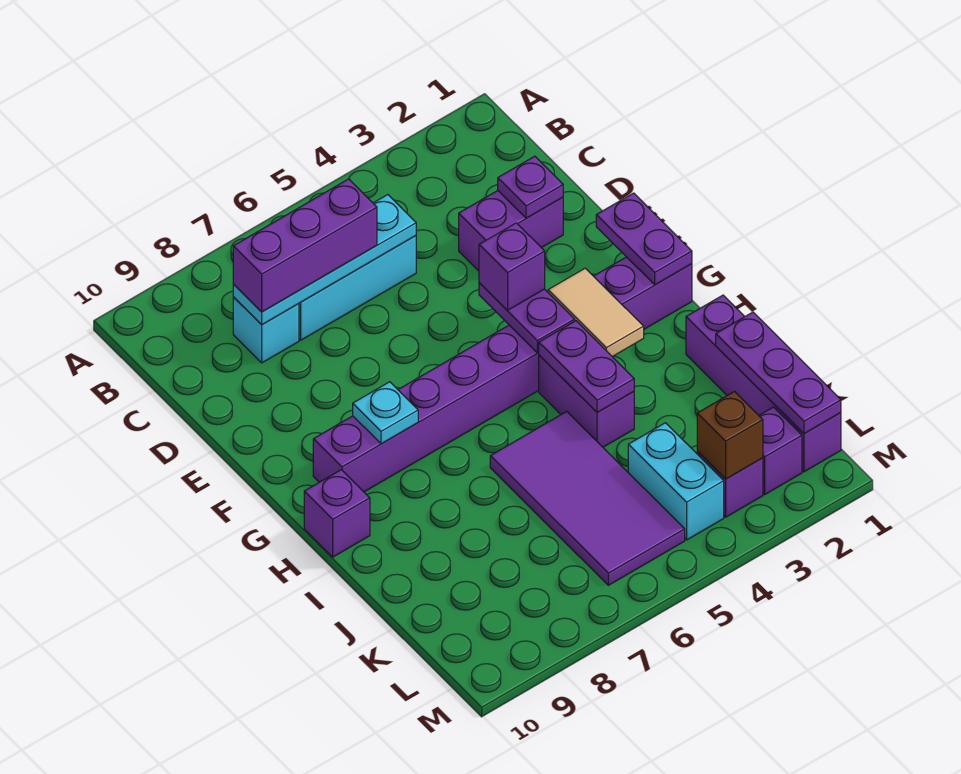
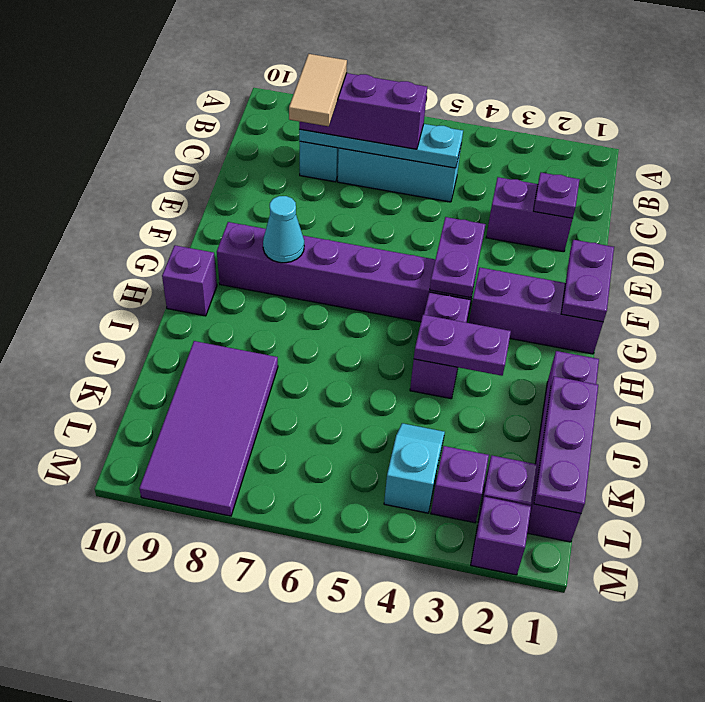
purple 1x1 brick [479,223,545,310] -> purple 1x1 brick moved to [471,497,531,575]
tan 1x2 tile [548,268,644,357] -> tan 1x2 tile moved to [289,54,347,126]
cyan 1x1 plate [353,382,418,444] -> cyan 1x1 cone [263,196,304,263]
purple 1x2 plate [539,321,634,413] -> purple 1x2 plate turned to [414,315,511,376]
purple 2x4 tile [490,411,685,585] -> purple 2x4 tile moved to [139,341,278,516]
cyan 1x2 brick [628,423,724,540] -> cyan 1x2 slope [384,423,445,513]
brown 1x1 brick [697,392,763,479] -> none

